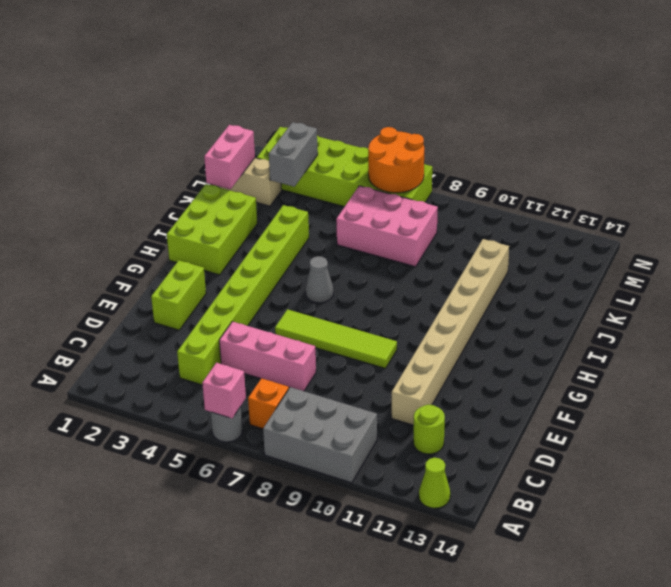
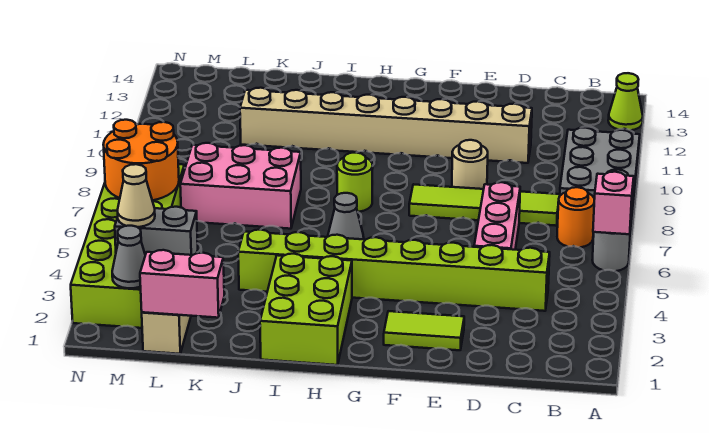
orange 1x1 brick [248,378,289,429] -> orange 1x1 round brick [557,187,594,248]
lime 1x1 round brick [413,405,445,454] -> lime 1x1 round brick moved to [337,152,373,212]
lime 1x2 brick [151,260,206,330] -> lime 1x2 tile [384,311,464,350]
none -> tan 1x1 round brick [452,140,488,189]
lime 1x4 tile [275,309,397,368] -> lime 1x4 tile turned to [409,184,560,226]
lime 2x3 brick [167,184,257,275] -> lime 2x3 brick turned to [260,254,352,365]
pink 2x3 brick [336,186,438,267] -> pink 2x3 brick turned to [180,143,301,229]
none -> grey 1x1 cone [112,226,145,288]
none -> tan 1x1 cone [118,164,155,227]

